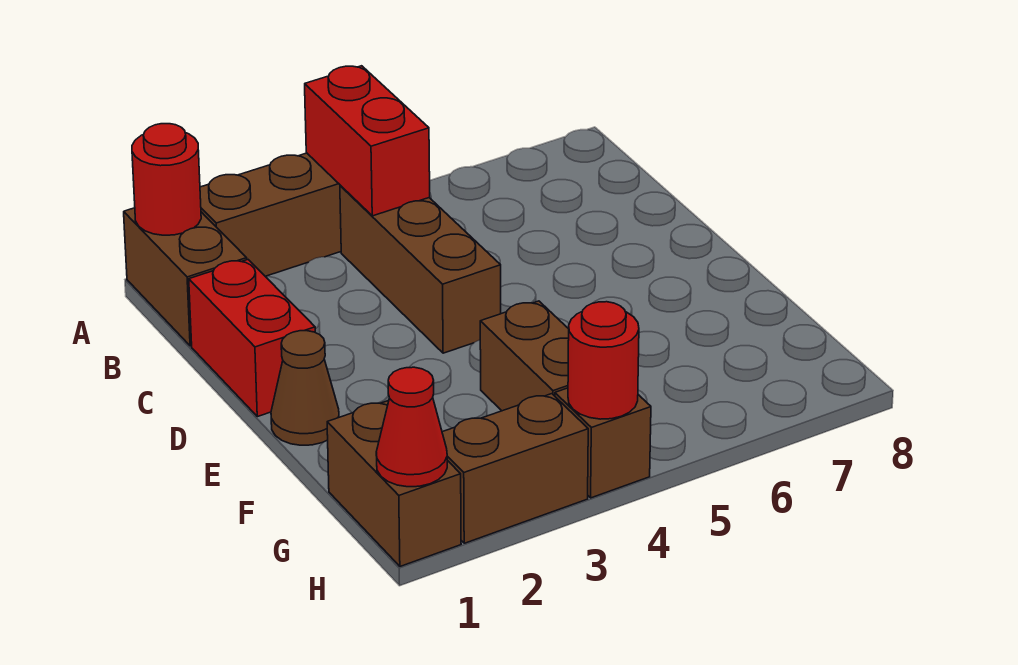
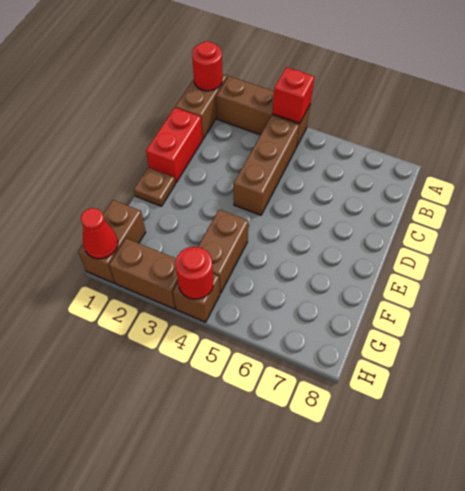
red 1x2 brick [305,66,430,216] -> red 1x1 brick [272,67,315,123]
brown 1x1 cone [271,331,339,445] -> brown 1x1 plate [134,167,175,206]

